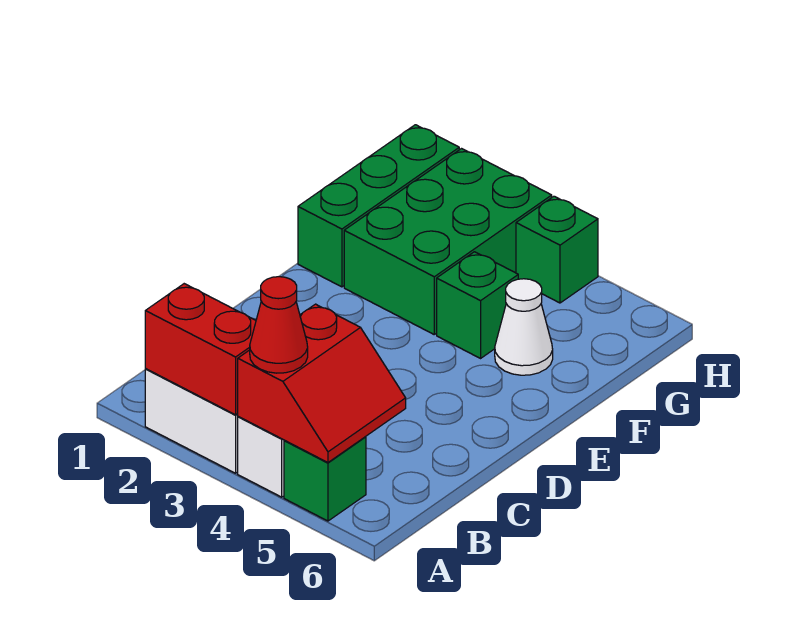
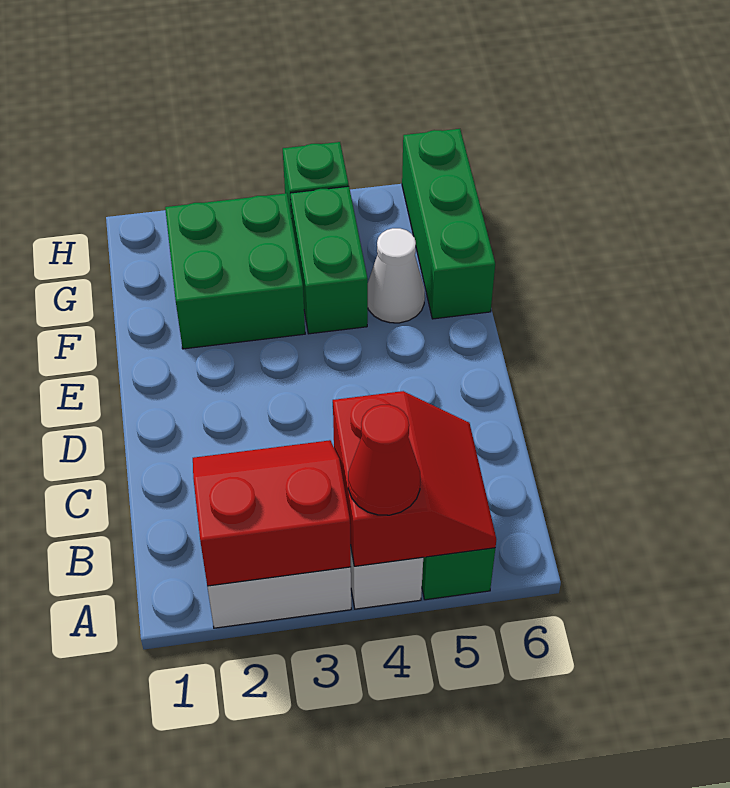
green 1x3 brick [298,125,459,287] -> green 1x3 brick moved to [402,129,495,319]
green 2x3 brick [344,149,552,334] -> green 2x2 brick [165,193,305,349]
green 1x1 brick [437,252,518,358] -> green 1x2 brick [290,186,368,334]

